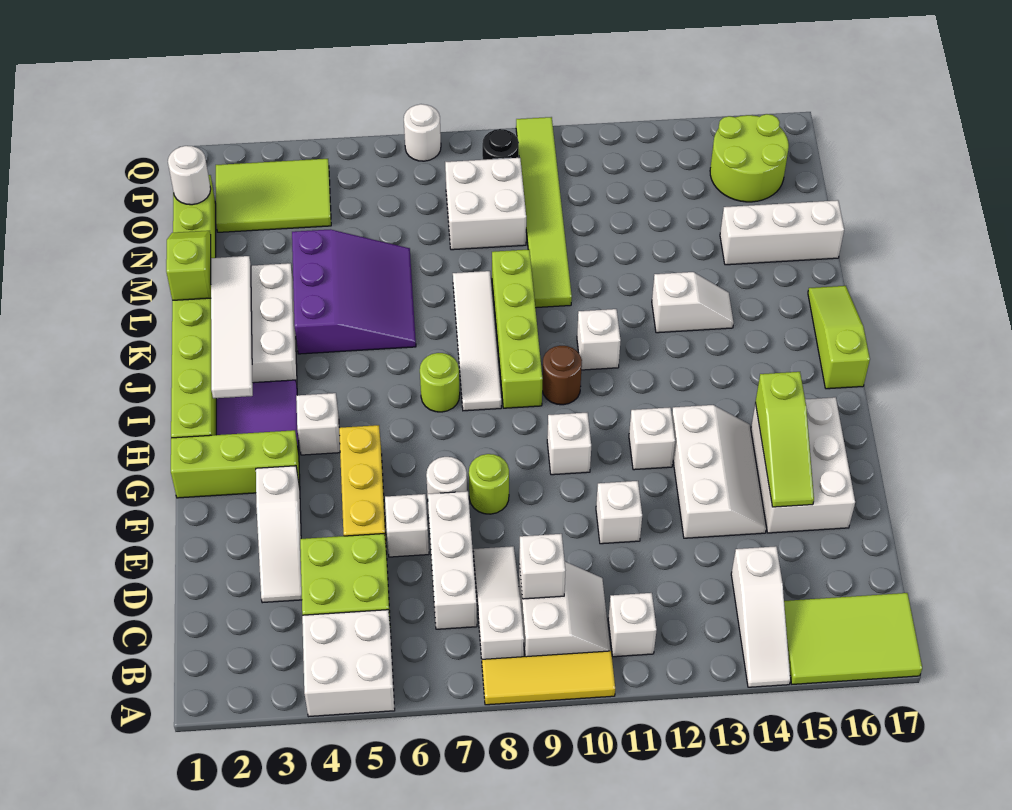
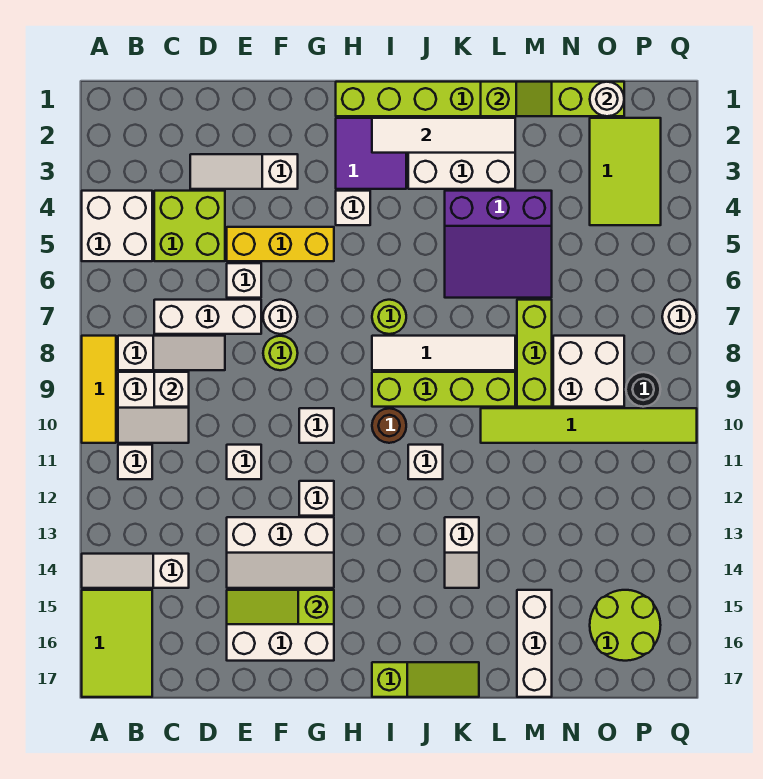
lime 1x3 brick [171,430,300,498] -> lime 1x3 brick moved to [517,300,552,407]

